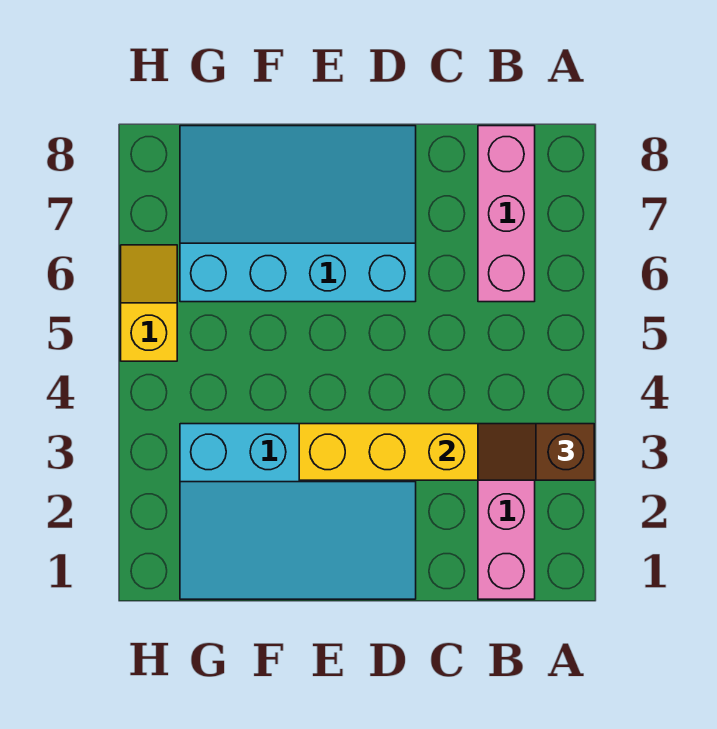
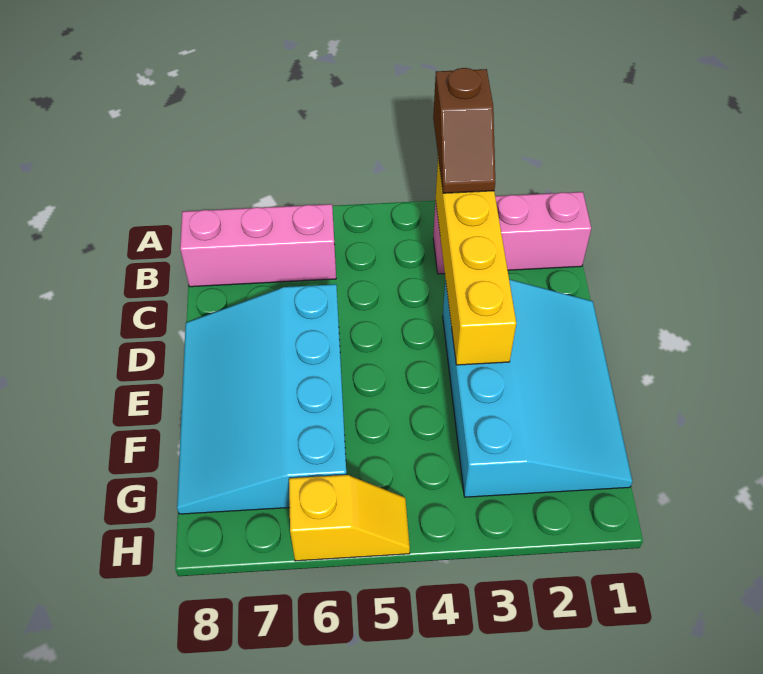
yellow 1x2 slope [121,245,177,361] -> yellow 1x2 slope turned to [289,475,410,561]

